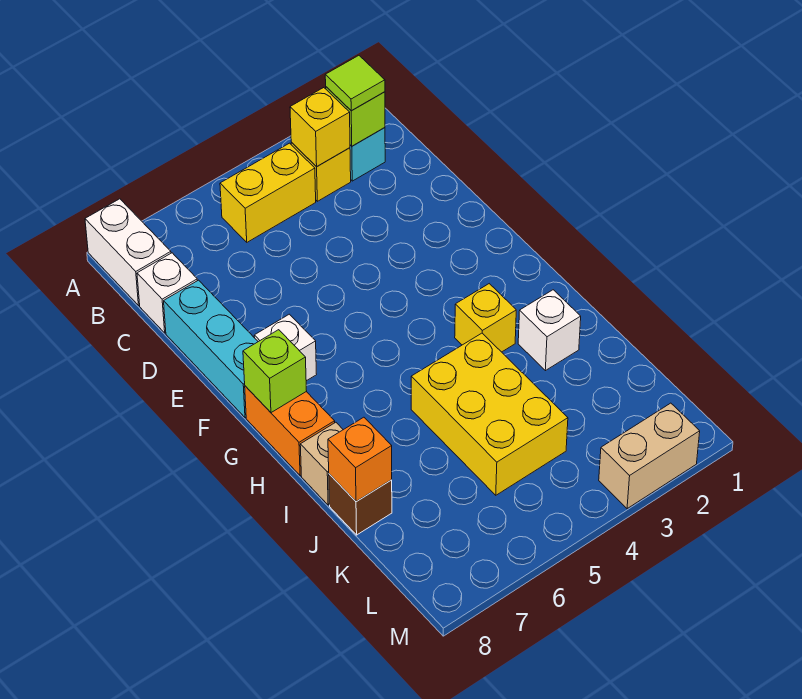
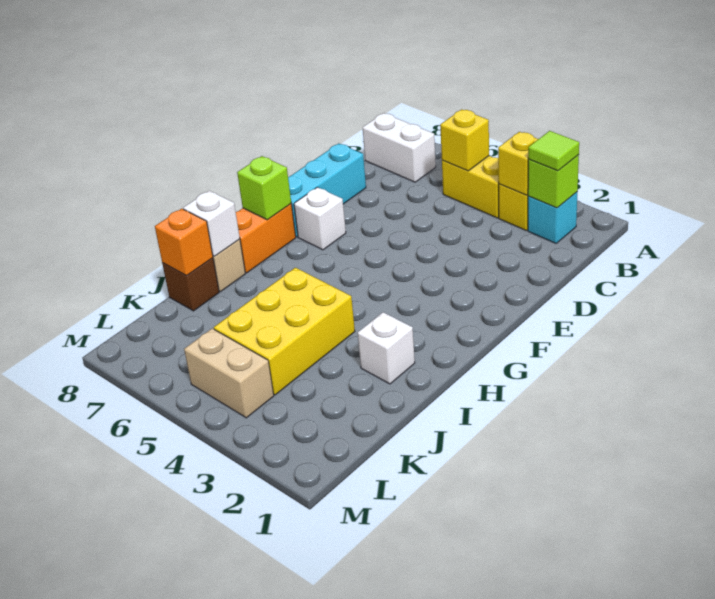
white 1x2 brick [85,199,171,305] -> white 1x2 brick turned to [363,113,436,182]
white 1x1 brick [137,253,197,333] -> white 1x1 brick moved to [183,191,240,256]
yellow 1x1 brick [455,284,516,352] -> yellow 1x1 brick moved to [440,109,489,171]
tan 1x2 brick [599,403,700,509] -> tan 1x2 brick moved to [184,329,274,418]

